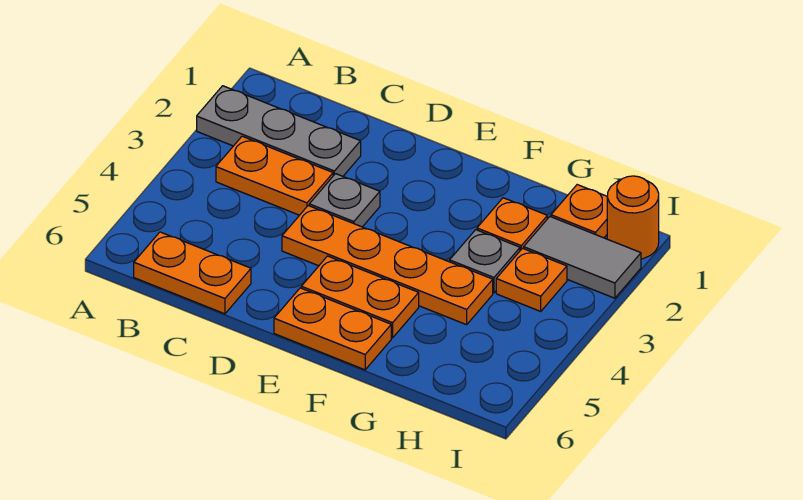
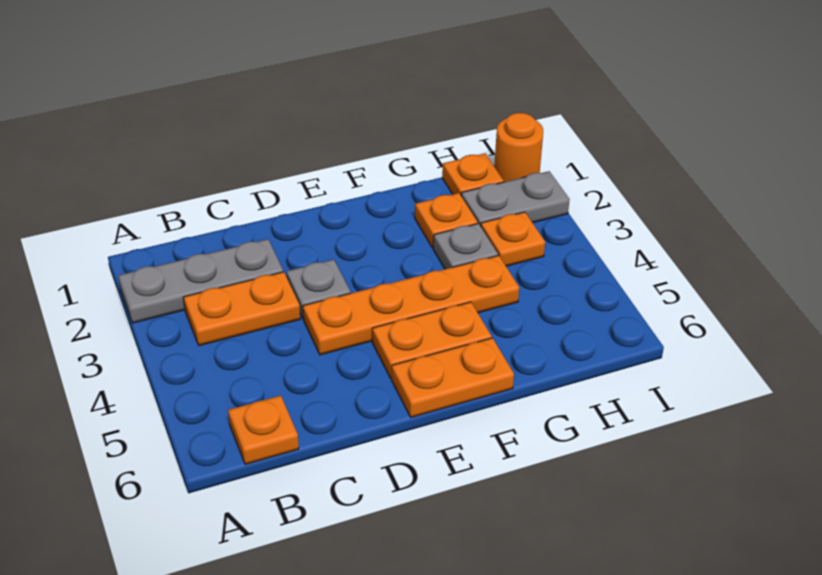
orange 1x2 plate [134,232,251,314] -> orange 1x1 plate [228,396,299,464]
grey 1x2 tile [524,217,641,298] -> grey 1x2 plate [461,171,570,226]

